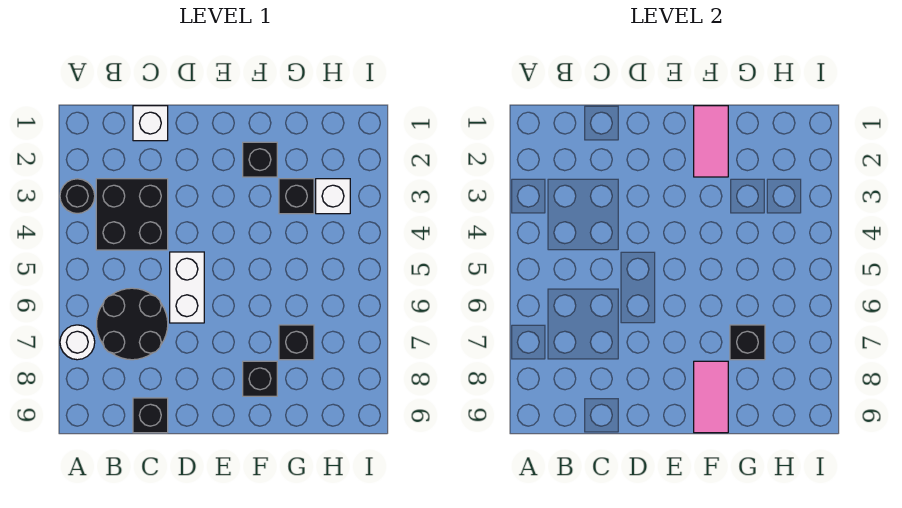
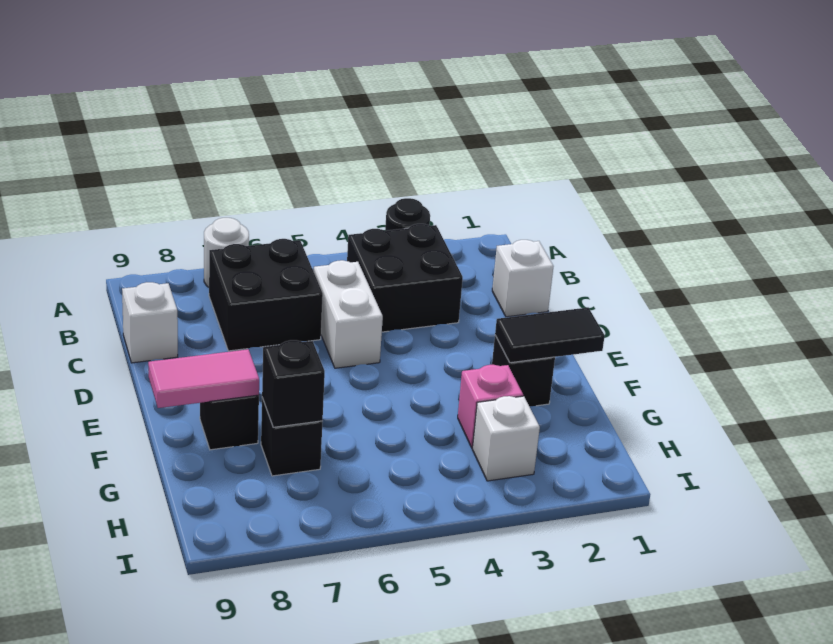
black 2x2 round brick [97,288,168,360] -> black 2x2 brick [209,239,323,351]
black 1x1 brick [133,398,168,433] -> white 1x1 brick [122,282,178,363]
white 1x2 brick [170,252,204,323] -> white 1x2 brick turned to [314,260,383,368]
pink 1x2 tile [694,106,728,177] -> black 1x2 tile [495,308,605,363]
black 1x1 brick [279,179,314,214] -> pink 1x1 brick [458,365,523,448]

